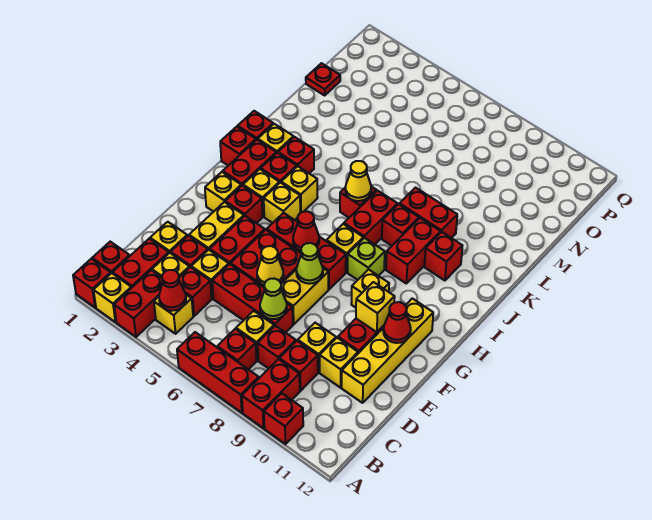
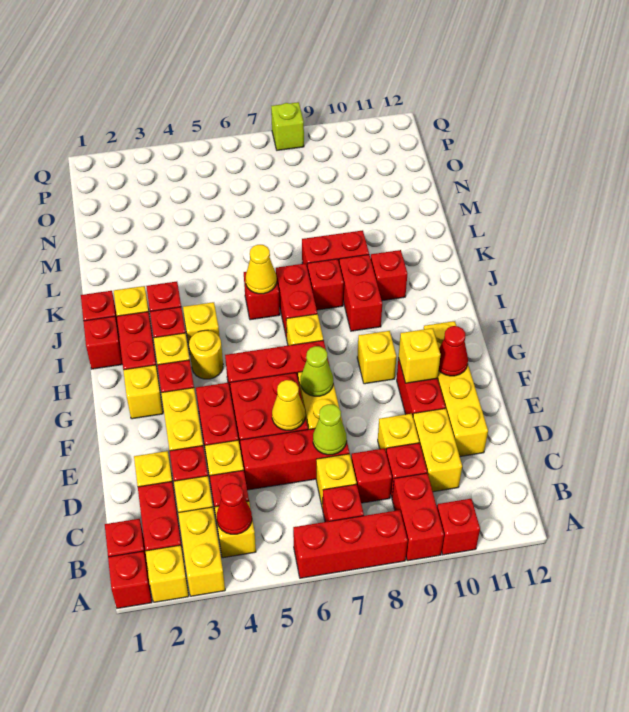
red 1x2 brick [114,270,163,337] -> yellow 1x2 brick [178,507,225,596]
yellow 1x1 brick [320,338,358,388] -> yellow 1x2 brick [413,408,462,492]
red 1x1 cone [293,211,319,251] -> none
yellow 1x1 brick [264,183,300,223] -> yellow 1x1 round brick [189,330,223,379]
lime 1x1 brick [348,238,385,280] -> lime 1x1 brick moved to [271,102,304,150]
red 1x1 plate [306,63,340,95] -> none

